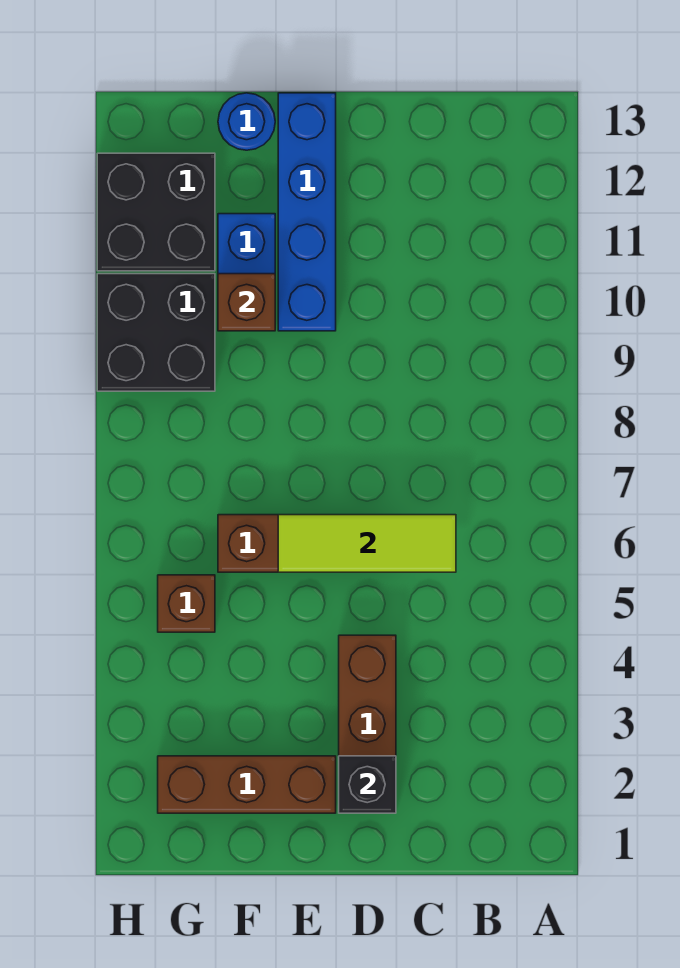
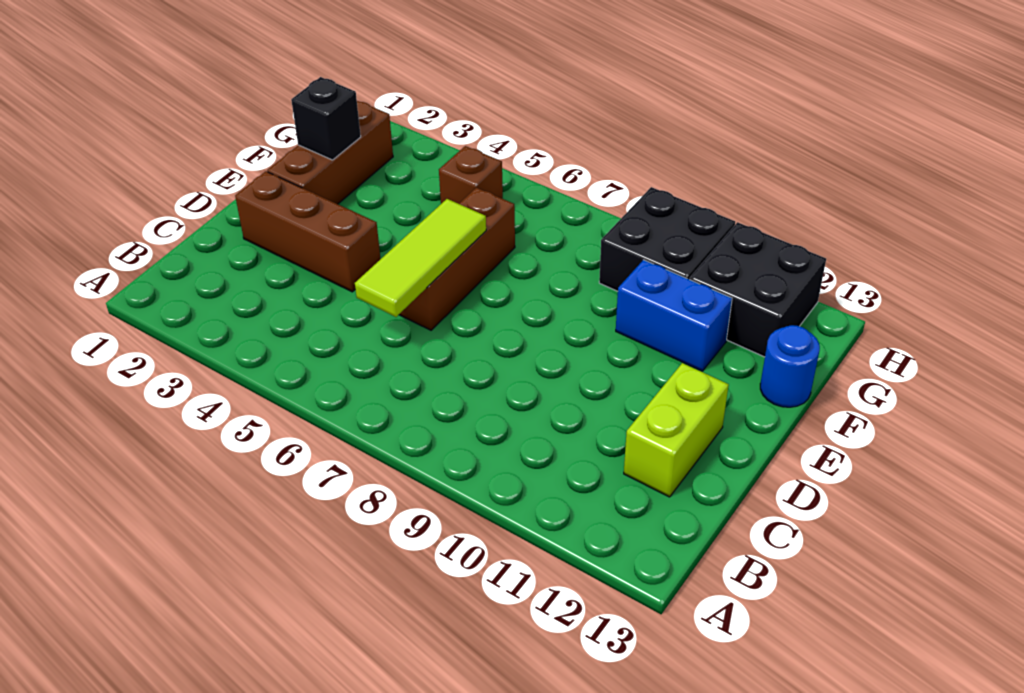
none -> lime 1x2 brick [624,363,729,497]
black 1x1 brick [339,756,396,813] -> black 1x1 brick moved to [291,77,361,160]
blue 1x4 brick [278,93,336,331] -> none
brown 1x1 brick [218,274,275,331] -> none

